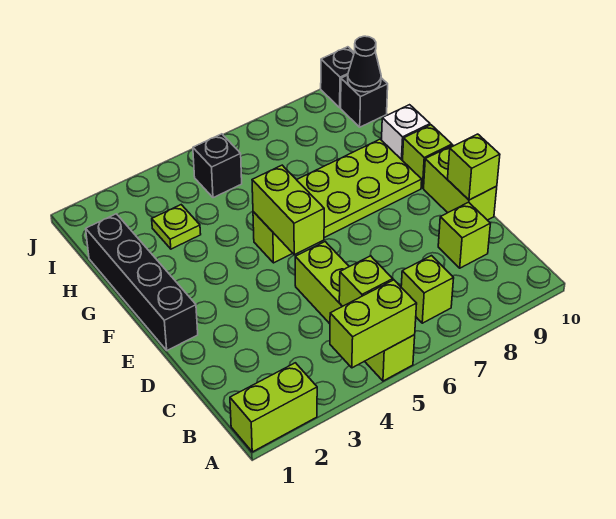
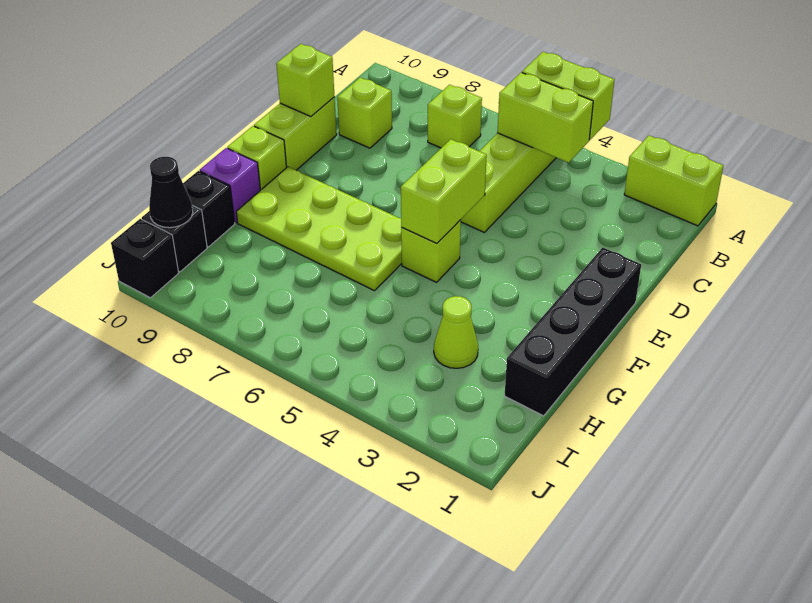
lime 1x1 brick [339,256,393,306] -> lime 1x2 brick [498,73,593,163]
white 1x1 brick [382,105,430,161] -> purple 1x1 brick [200,148,260,223]
lime 1x1 plate [152,205,201,249] -> lime 1x1 cone [434,296,478,368]
black 1x1 brick [193,134,242,198] -> black 1x1 brick moved to [183,171,235,247]

